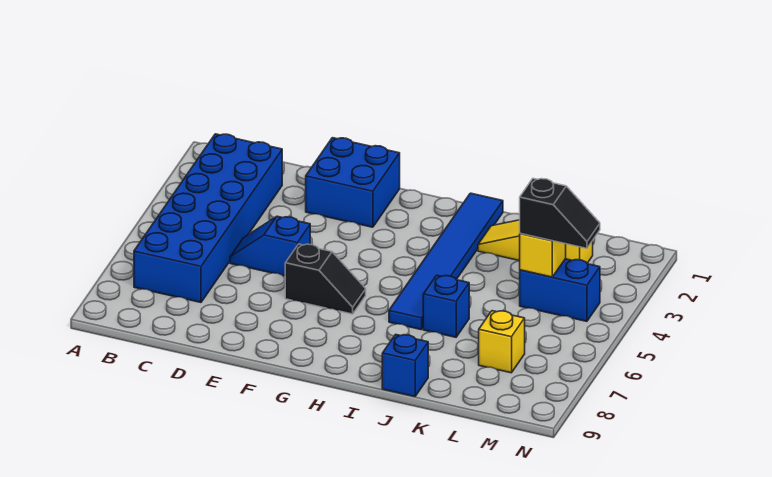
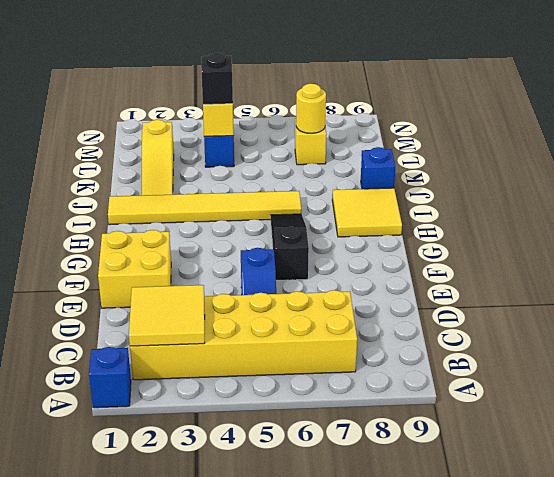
blue 2x6 brick [134,134,282,302] -> yellow 2x6 brick [130,290,357,380]
none -> yellow 2x2 tile [129,285,205,346]
blue 2x2 brick [306,138,400,227] -> yellow 2x2 brick [98,230,171,308]
black 1x2 slope [285,244,366,314] -> black 1x3 slope [271,214,309,280]
none -> yellow 2x2 tile [332,188,402,237]
blue 1x6 tile [389,193,503,330] -> yellow 1x6 tile [108,191,301,225]
blue 1x1 brick [423,275,469,337] -> blue 1x1 brick moved to [89,347,131,408]
none -> yellow 1x1 round brick [296,84,326,133]

